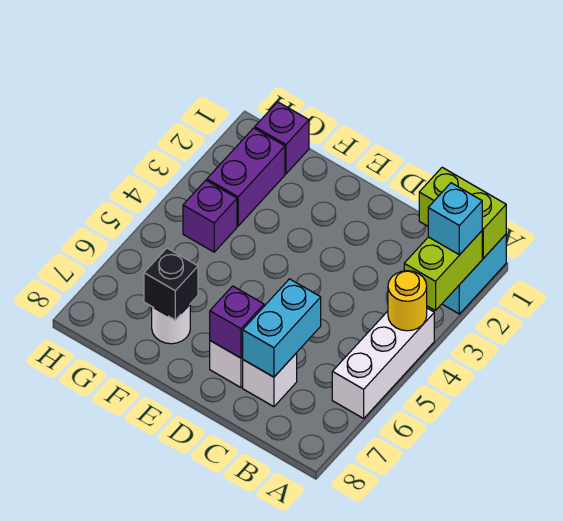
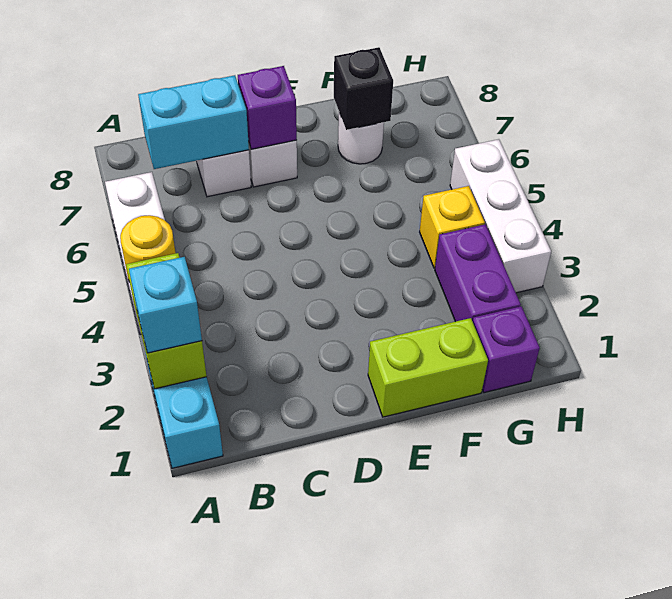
lime 1x2 brick [419,167,506,258] -> lime 1x2 brick moved to [368,318,488,417]
cyan 1x2 brick [243,279,321,377] -> cyan 1x2 brick turned to [138,75,249,169]
purple 1x1 brick [183,180,237,252] -> yellow 1x1 brick [420,186,485,268]
none -> white 1x3 brick [450,139,551,293]

